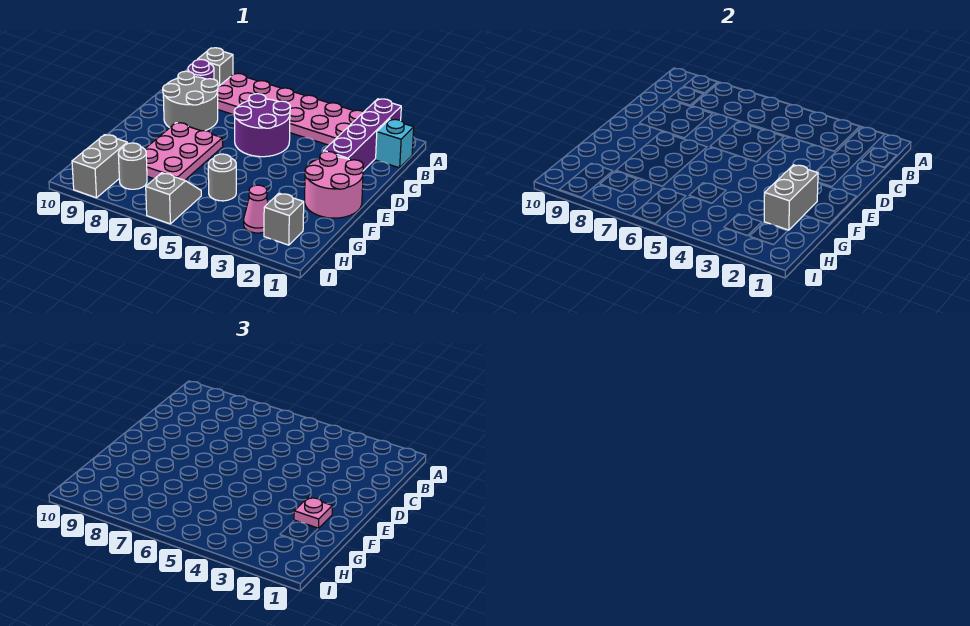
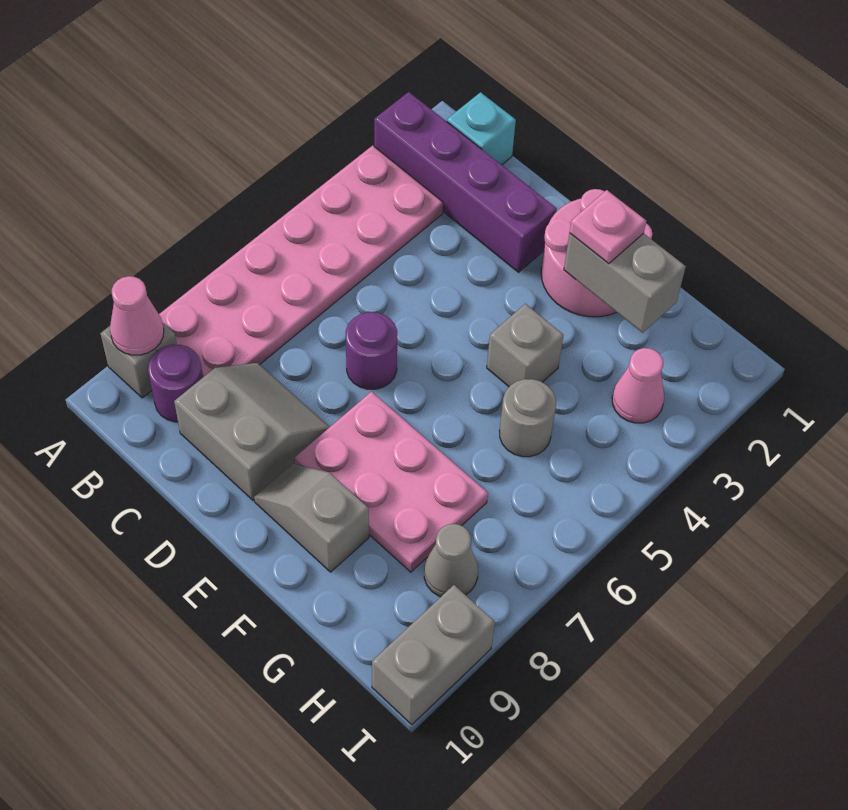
none -> pink 1x1 cone [110,276,164,355]
purple 2x2 round brick [234,94,290,157] -> purple 1x1 round brick [346,312,397,389]
grey 2x2 round brick [163,71,218,131] -> grey 2x2 slope [174,363,329,500]
grey 1x1 brick [264,193,304,245] -> grey 1x1 brick moved to [487,304,563,386]
grey 1x2 slope [146,173,201,224] -> grey 1x2 slope moved to [254,464,369,572]
grey 1x1 round brick [118,143,147,189] -> grey 1x1 cone [424,524,478,597]
grey 1x2 brick [72,135,127,198] -> grey 1x2 brick turned to [372,585,495,725]

